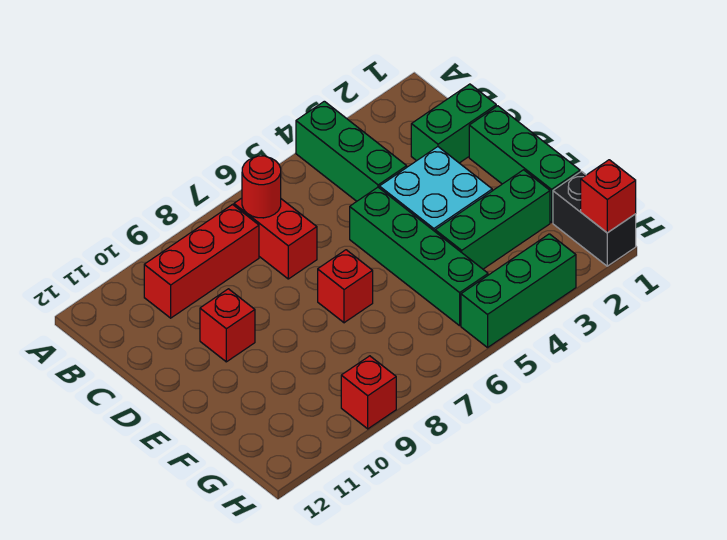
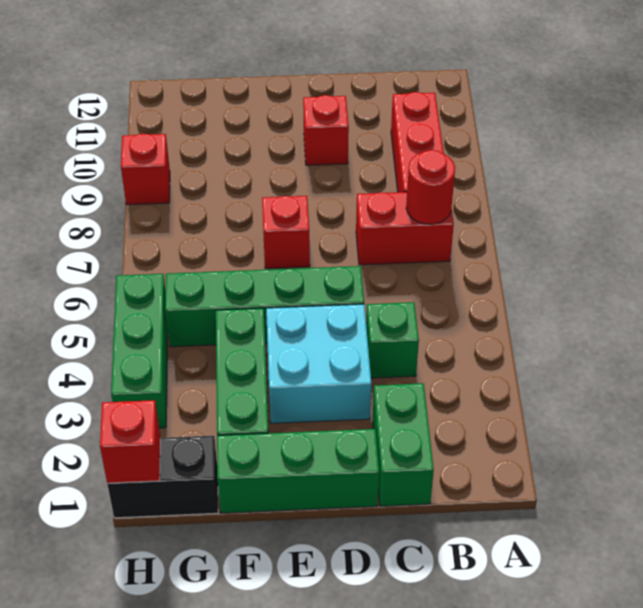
green 1x3 brick [296,101,407,201] -> green 1x1 brick [366,302,419,378]

